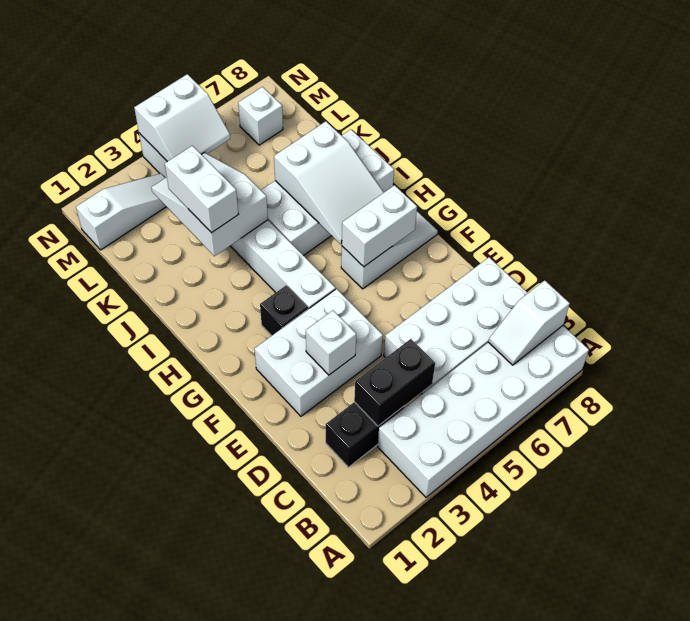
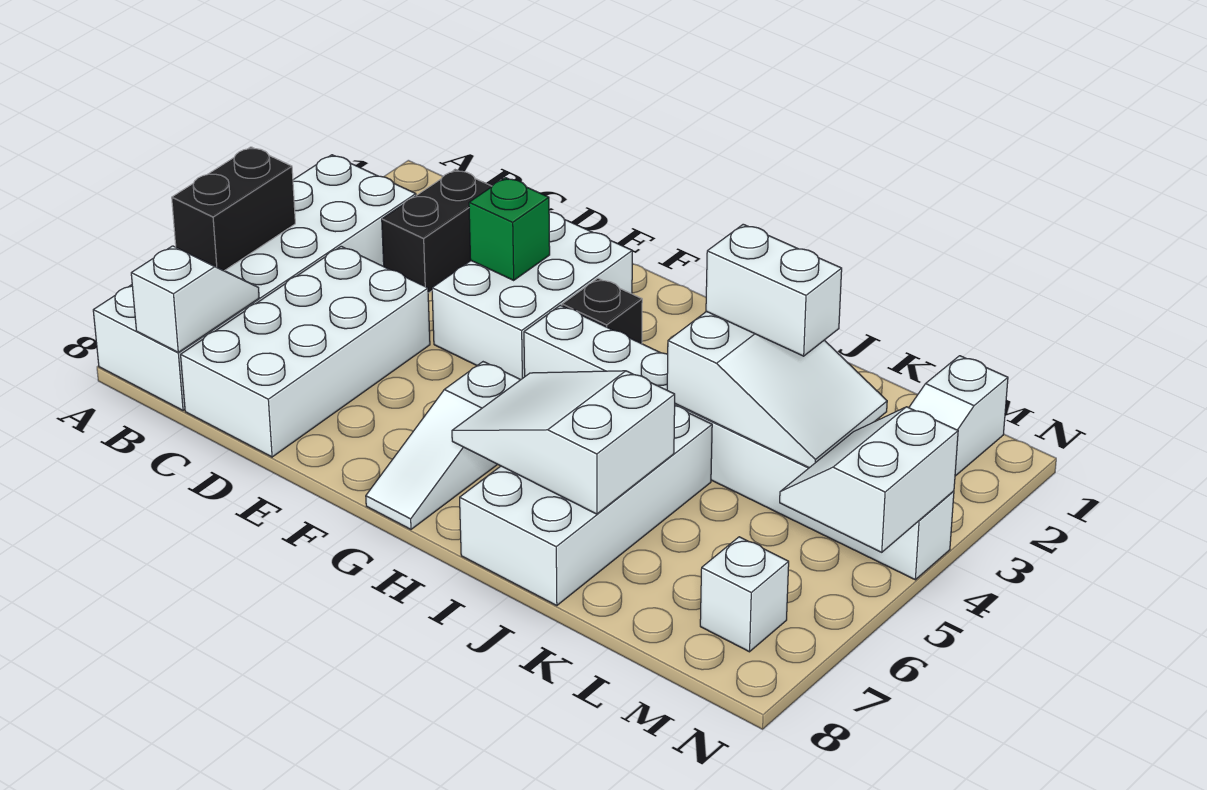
black 1x2 brick [354,339,435,426] -> black 1x2 brick moved to [172,147,295,271]
white 1x1 brick [306,310,356,375] -> green 1x1 brick [469,178,550,280]
white 1x2 brick [342,185,417,267] -> none

